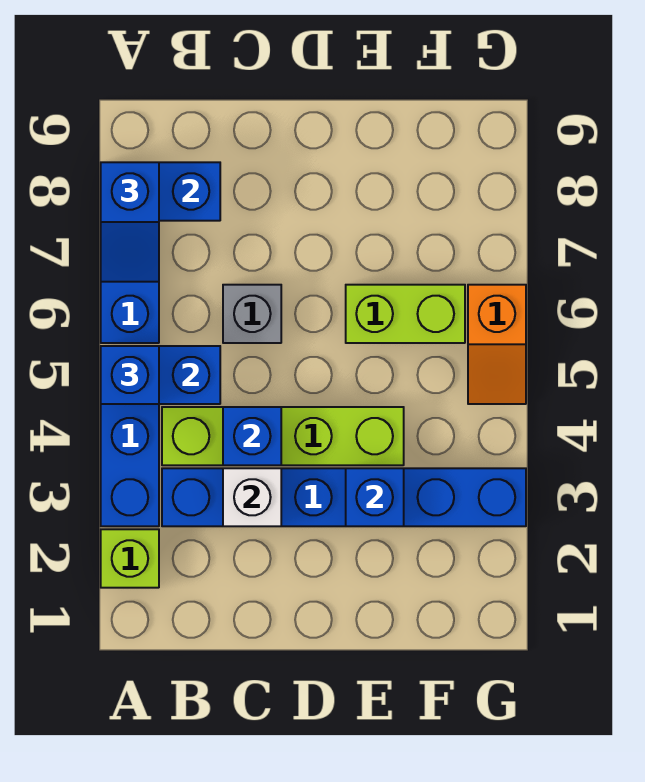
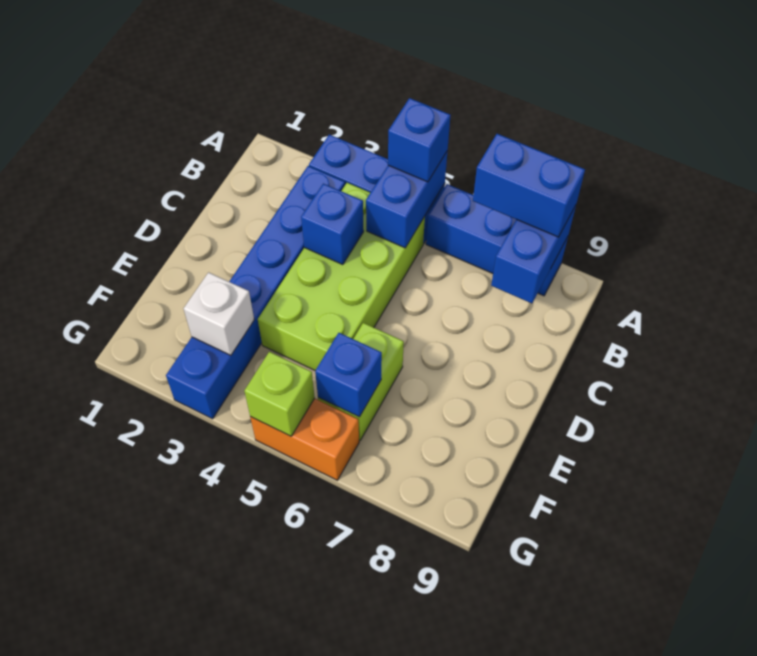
lime 1x1 brick [101,529,159,588] -> lime 1x1 brick moved to [244,352,315,436]
blue 1x2 slope [101,162,159,282] -> blue 1x2 brick [473,134,585,237]
lime 1x4 brick [162,407,404,465] -> lime 2x4 brick [258,183,425,370]
white 1x1 brick [223,468,281,526] -> white 1x1 brick moved to [184,272,254,355]
grey 1x1 brick [223,285,281,343] -> none
blue 1x1 brick [346,468,404,526] -> blue 1x1 brick moved to [315,333,382,417]
orange 1x2 slope [468,285,526,404] -> orange 1x2 brick [250,398,359,480]

